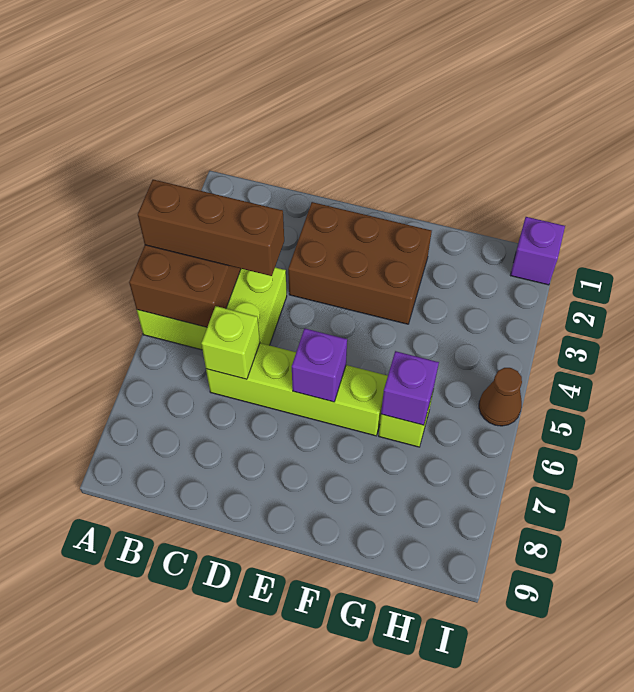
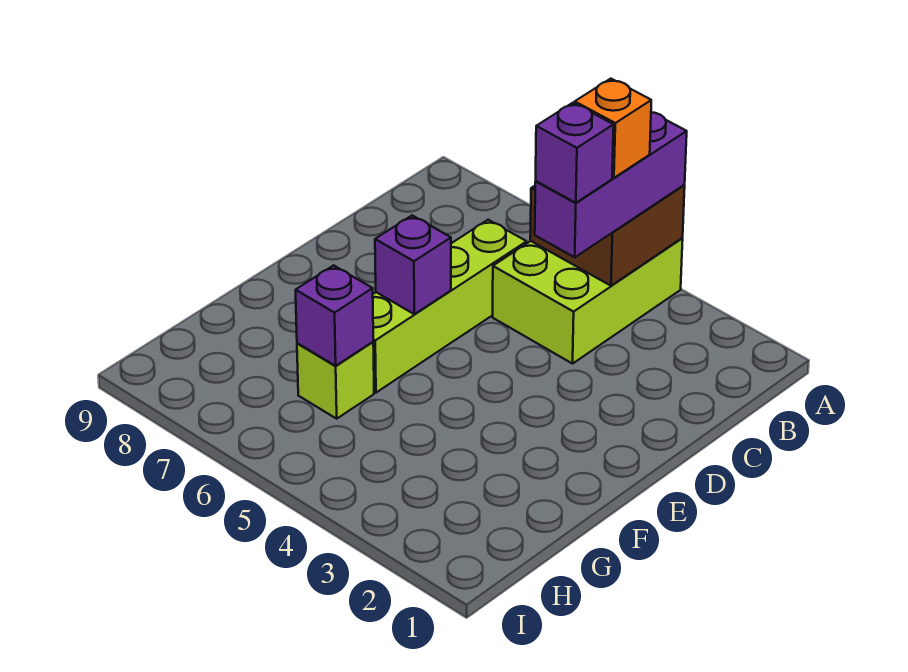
brown 1x3 brick [138,180,284,276] -> purple 1x3 brick [535,112,687,257]
none -> orange 1x1 brick [575,79,651,178]
lime 1x1 brick [201,306,260,379] -> none
brown 2x3 brick [288,202,432,324] -> none
purple 1x1 brick [510,217,565,285] -> purple 1x1 brick moved to [536,103,614,203]
brown 1x1 cone [479,368,522,426] -> none

